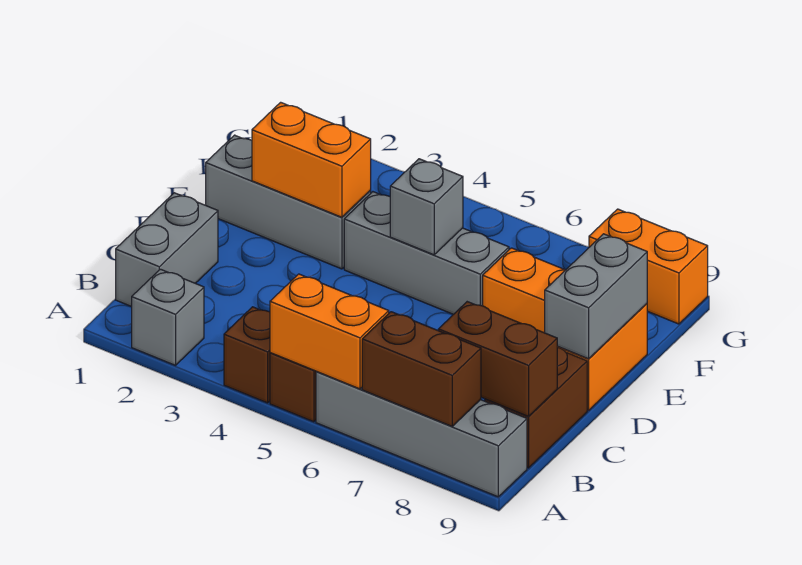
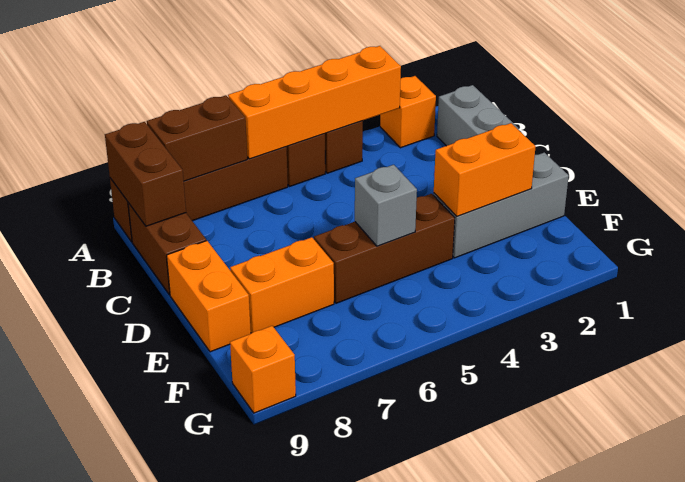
grey 1x1 brick [132,269,204,365] -> orange 1x1 brick [380,76,436,148]
orange 1x2 brick [270,274,389,389] -> orange 1x4 brick [228,46,401,159]
grey 1x4 brick [316,371,527,497] -> brown 1x4 brick [110,147,288,242]
brown 1x2 brick [438,302,557,416] -> brown 1x2 brick turned to [105,122,186,226]
grey 1x2 brick [545,234,647,359] -> none
grey 1x3 brick [344,192,509,314] -> brown 1x3 brick [314,194,455,303]
orange 1x2 brick [589,209,708,324] -> orange 1x1 brick [230,326,296,413]

